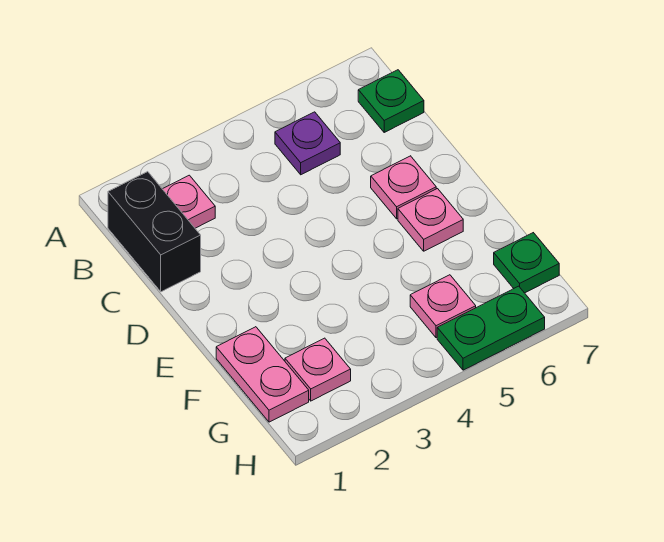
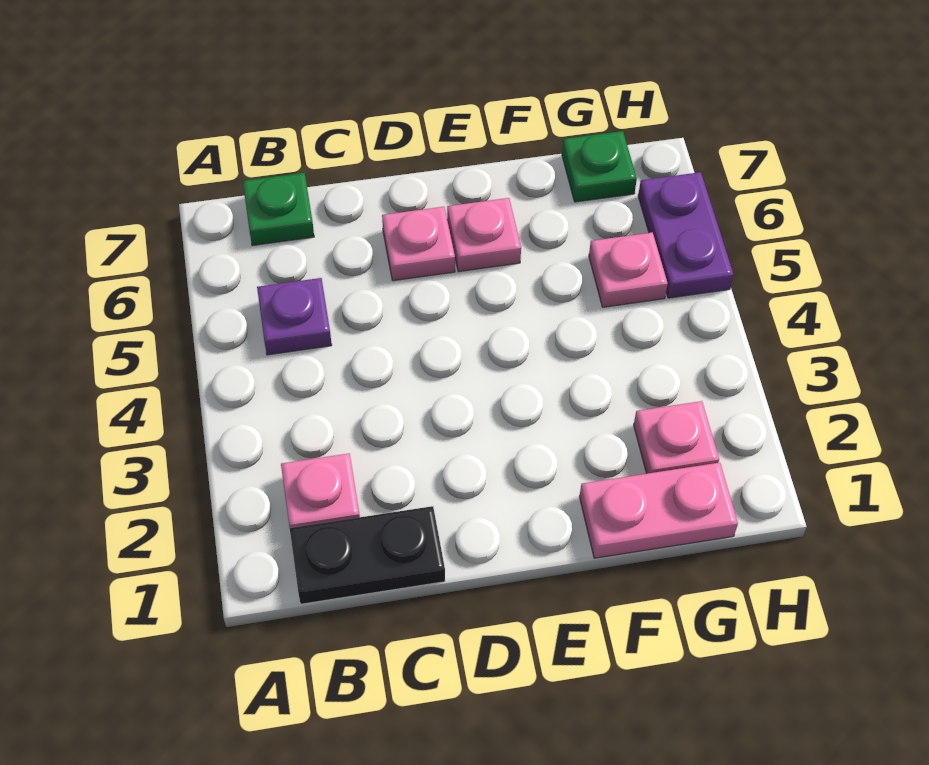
black 1x2 brick [108,172,201,292] -> black 1x2 plate [290,506,445,604]
green 1x2 plate [437,286,545,370] -> purple 1x2 plate [638,172,734,298]

